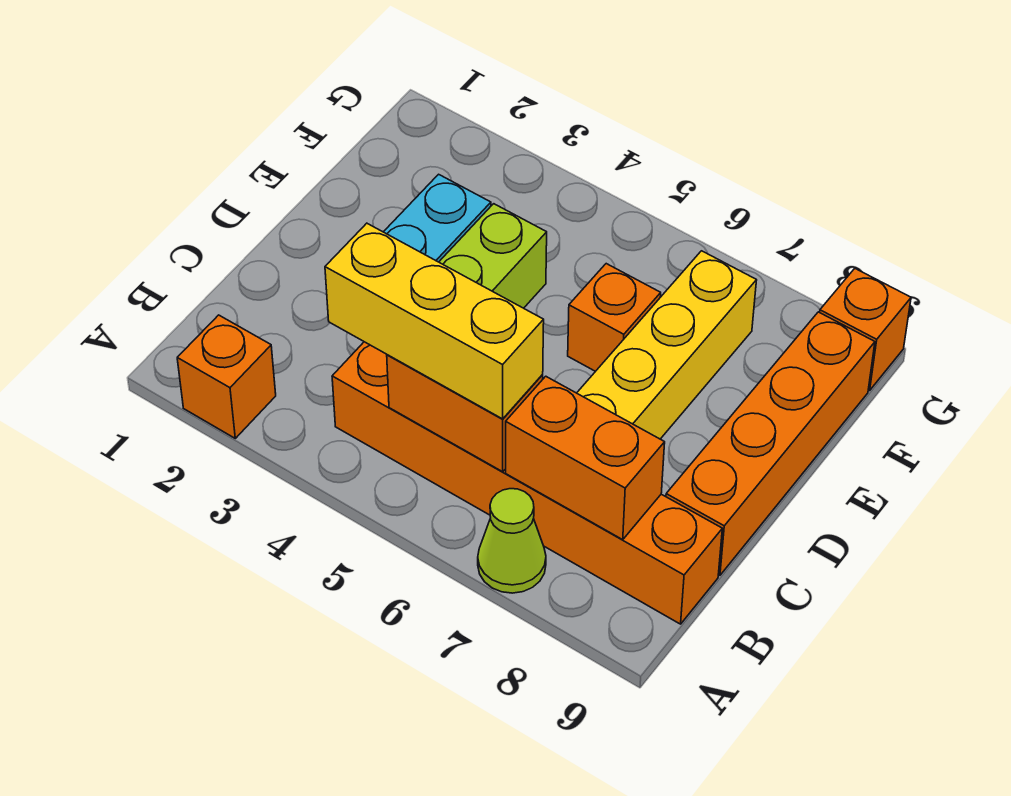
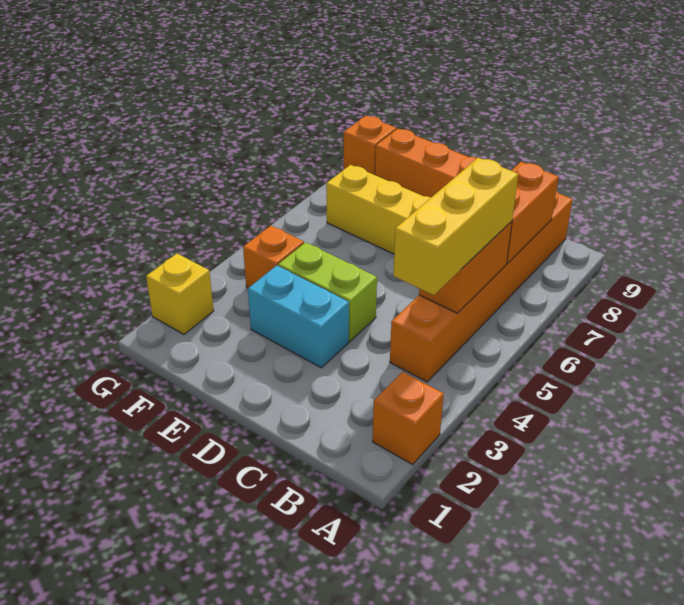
lime 1x1 cone [478,489,546,593] -> none
orange 1x1 brick [568,264,661,371] -> orange 1x1 brick moved to [243,226,304,288]
none -> yellow 1x1 brick [146,254,214,334]

